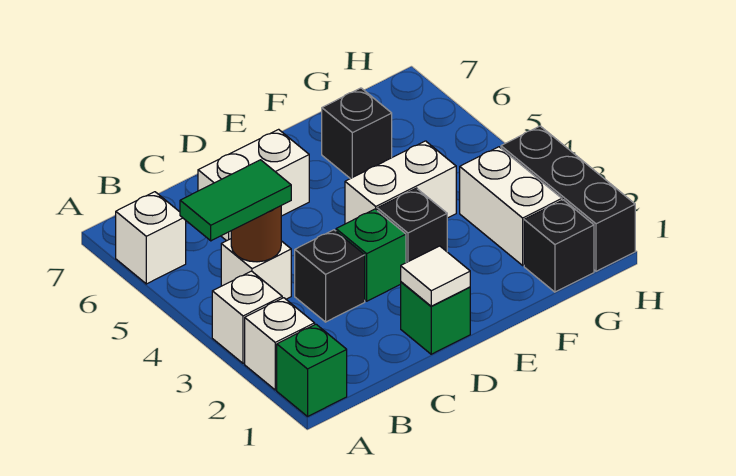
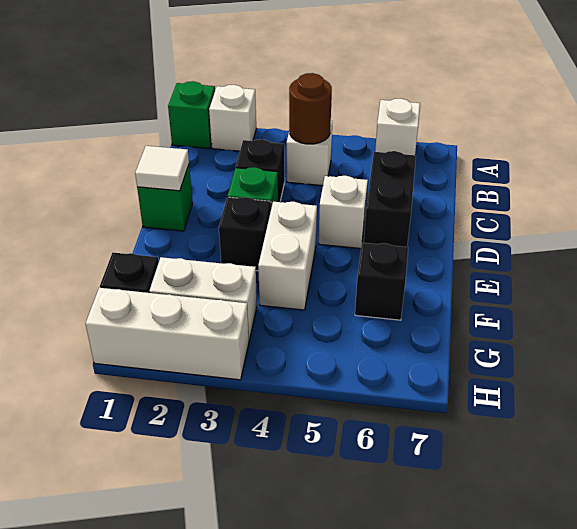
white 1x1 brick [212,271,282,363] -> white 1x1 brick moved to [318,176,368,249]
green 1x2 tile [180,160,291,241] -> none
white 1x2 brick [198,129,309,241] -> black 1x2 brick [364,151,416,247]
black 1x3 brick [501,126,635,271] -> white 1x3 brick [86,288,249,380]

